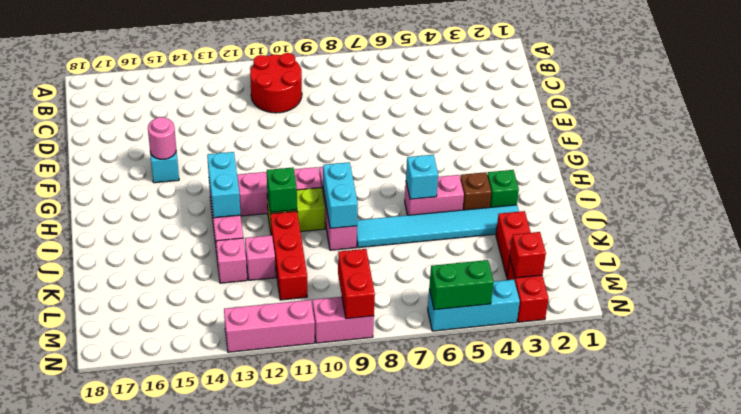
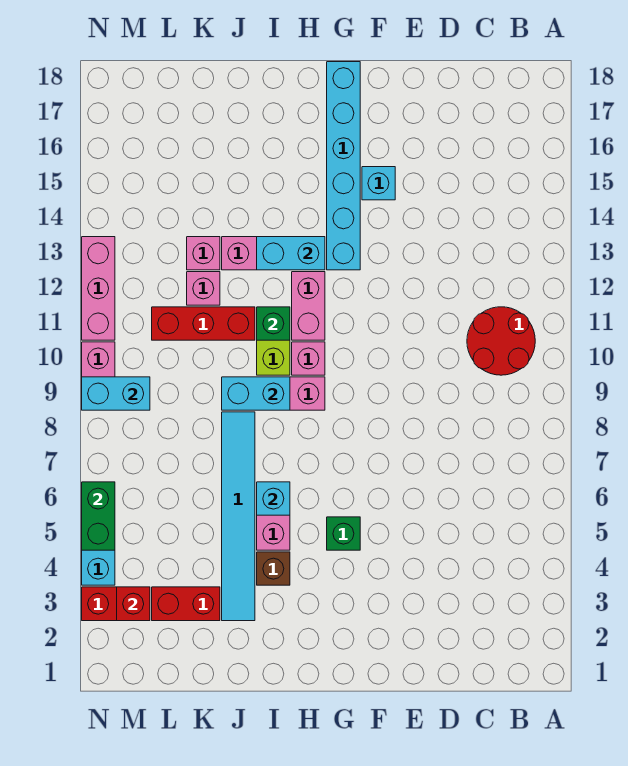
pink 1x1 round brick [148,117,176,159] -> none
none -> cyan 1x6 brick [327,62,360,270]
green 1x1 brick [487,170,519,207] -> green 1x1 brick moved to [327,517,360,550]
red 1x2 brick [338,249,375,319] -> cyan 1x2 brick [82,377,150,410]

